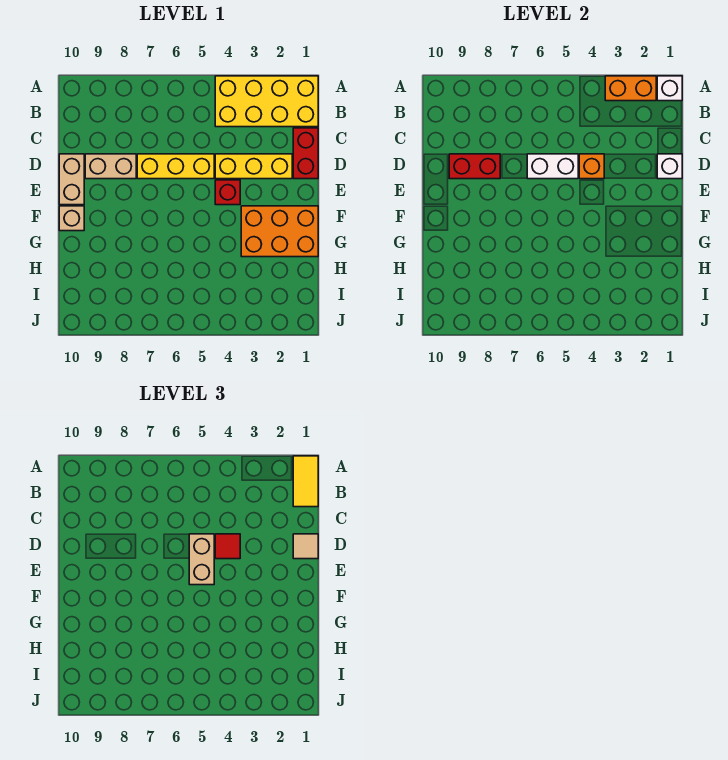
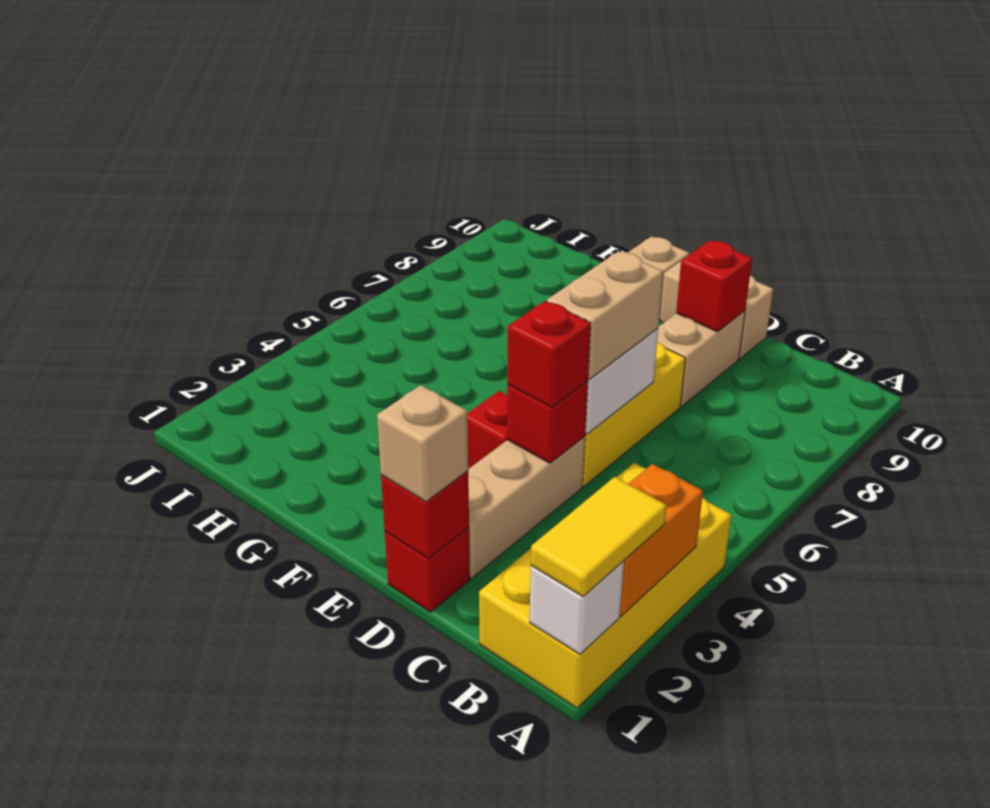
yellow 1x2 tile [293,456,318,507] -> yellow 1x2 tile turned to [531,477,667,597]
red 1x2 brick [293,128,318,179] -> red 1x1 brick [385,528,470,612]
white 1x1 brick [657,154,682,179] -> red 1x1 brick [381,471,469,559]
tan 1x1 tile [293,534,318,559] -> tan 1x1 brick [377,385,468,502]
yellow 1x3 brick [215,154,292,179] -> tan 1x3 brick [468,436,585,578]
orange 1x1 brick [579,154,604,179] -> red 1x1 brick [507,381,588,463]
red 1x1 tile [215,534,240,559] -> red 1x1 brick [507,301,591,408]
tan 1x2 brick [189,534,214,585] -> tan 1x2 brick turned to [547,251,663,379]
red 1x2 brick [449,154,500,179] -> red 1x1 brick [676,240,752,332]
orange 2x3 brick [241,206,318,257] -> none

